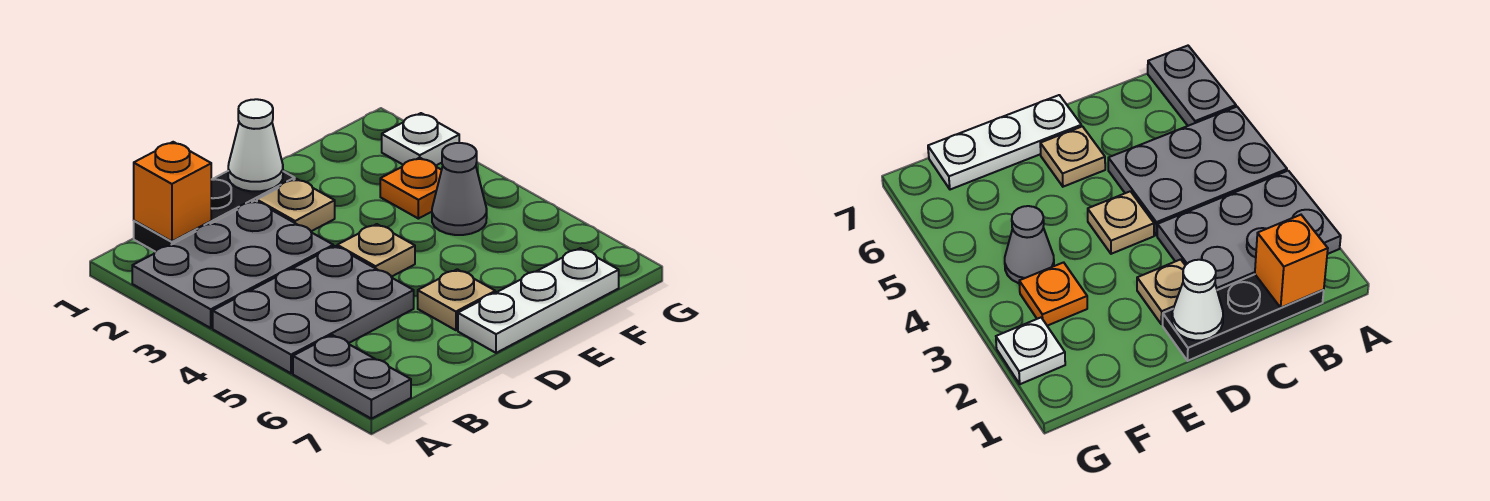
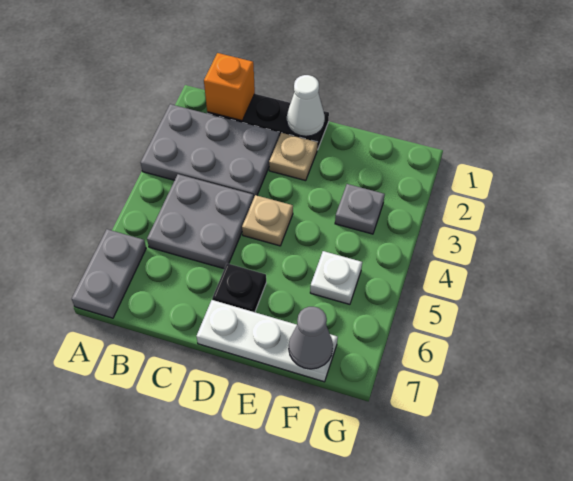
grey 2x3 plate [213,246,414,373] -> grey 2x2 plate [147,174,254,269]
tan 1x1 plate [418,269,495,330] -> black 1x1 plate [212,263,266,312]
orange 1x1 plate [380,158,442,219] -> grey 1x1 plate [335,184,385,234]
grey 1x1 cone [432,143,487,235] -> grey 1x1 cone moved to [289,307,333,369]
white 1x1 plate [382,113,459,166] -> white 1x1 plate moved to [310,251,362,304]

